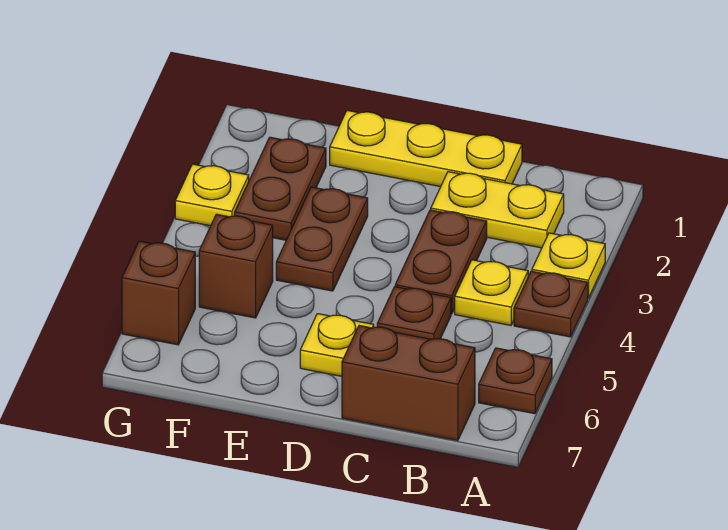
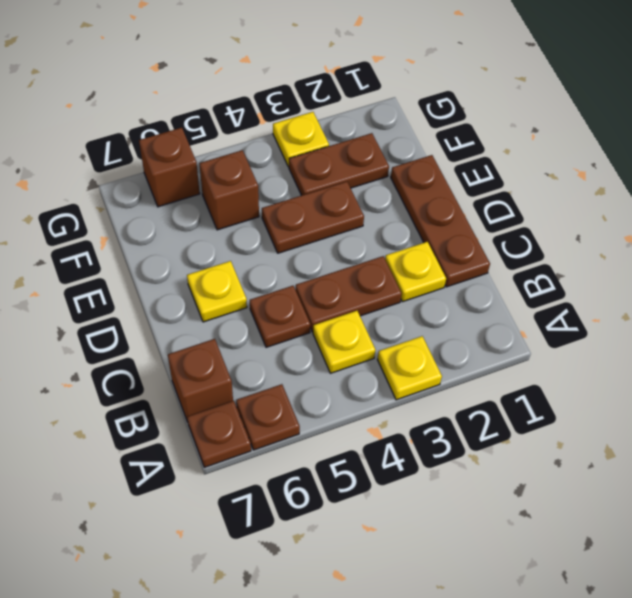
brown 1x1 plate [514,271,588,337] -> brown 1x1 plate moved to [187,401,251,467]
yellow 1x2 plate [431,172,564,248] -> yellow 1x1 plate [385,242,446,302]
brown 1x2 brick [342,326,475,441] -> brown 1x1 brick [168,339,233,422]
yellow 1x3 plate [330,110,522,187] -> brown 1x3 plate [391,155,490,287]

